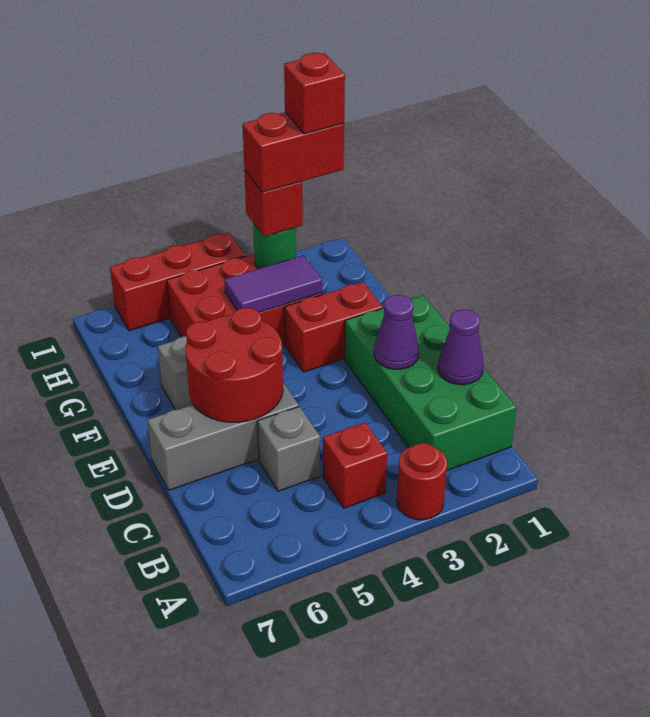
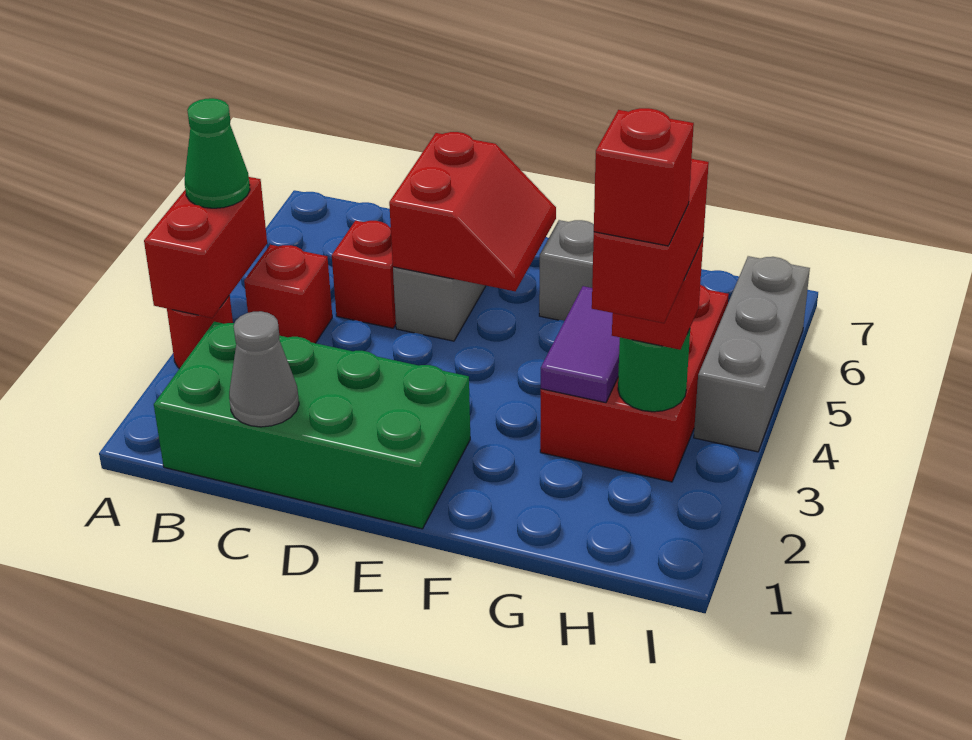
none -> green 1x1 cone [185,98,250,208]
purple 1x1 cone [438,310,484,385] -> grey 1x1 cone [229,311,299,427]
grey 1x1 brick [257,407,320,491] -> red 1x1 brick [332,221,396,328]
purple 1x1 cone [374,295,419,369] -> none
red 2x2 round brick [186,308,283,422] -> red 2x2 slope [389,132,556,291]
red 1x2 brick [285,282,383,372] -> red 1x2 brick moved to [144,177,267,318]
red 1x3 brick [110,232,245,331] -> grey 1x3 brick [694,256,810,452]

